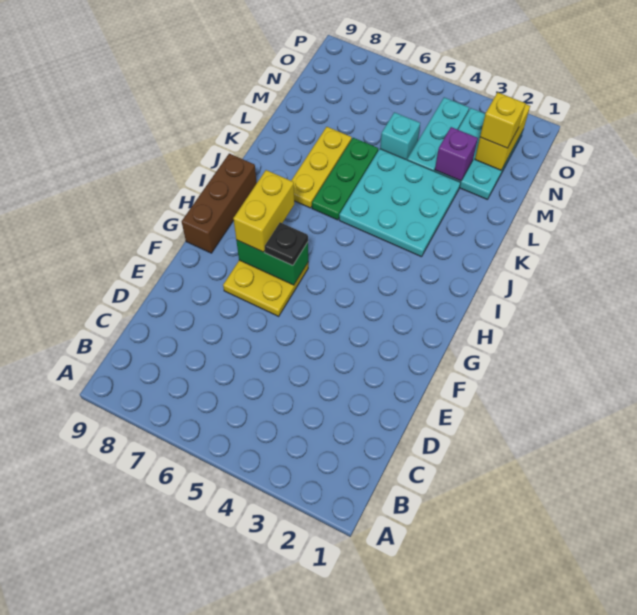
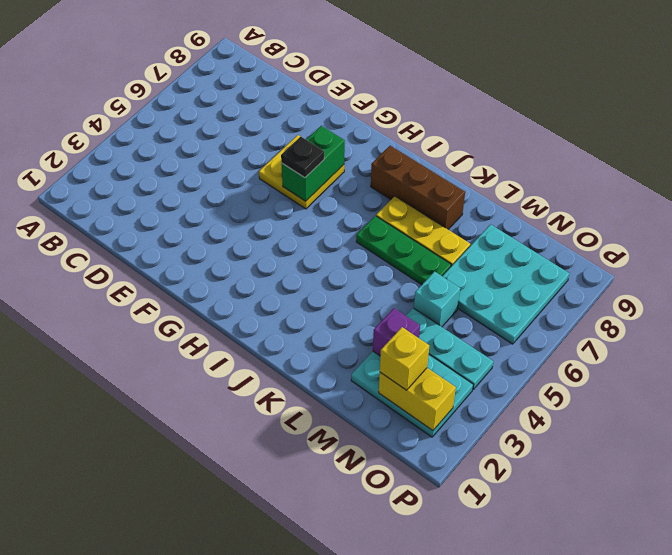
yellow 1x2 brick [233,170,294,252] -> none
brown 1x3 brick [182,154,257,253] -> brown 1x3 brick moved to [371,146,465,229]
cyan 3x3 plate [339,149,461,257] -> cyan 3x3 plate moved to [442,224,570,344]

